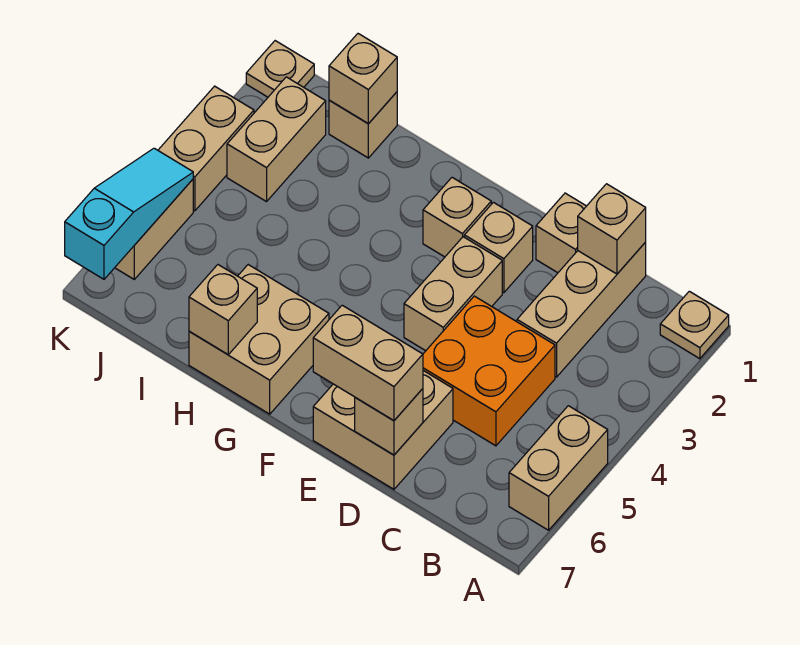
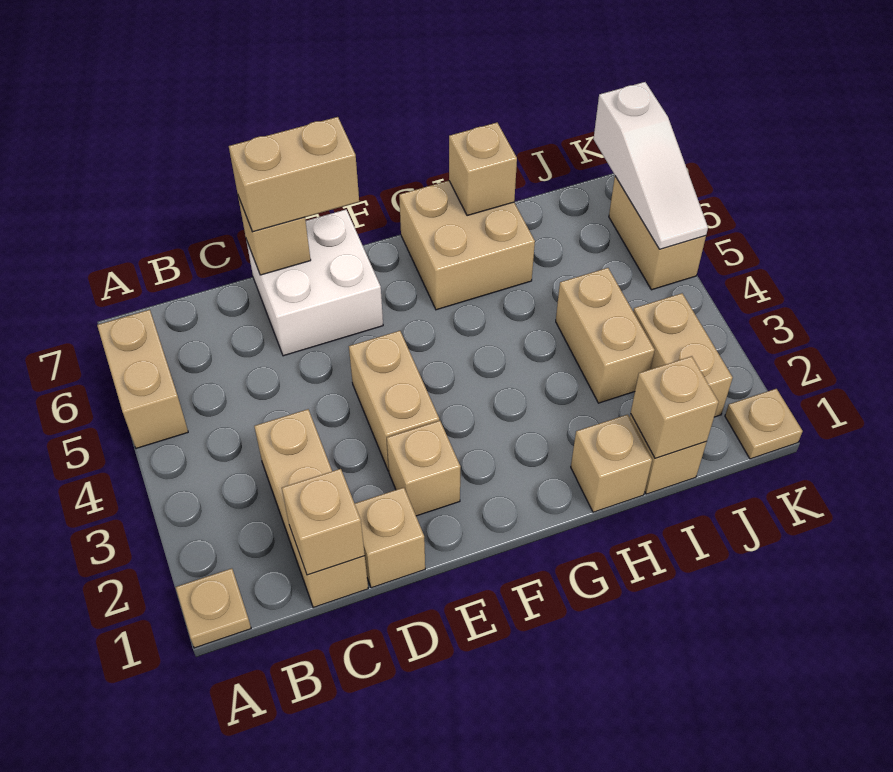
orange 2x2 brick [423,296,555,446] -> none
tan 2x2 brick [313,371,453,489] -> white 2x2 brick [246,210,383,356]
tan 1x1 brick [423,178,491,257] -> tan 1x1 brick moved to [571,414,652,512]
tan 1x2 brick [158,86,254,211] -> tan 1x2 brick moved to [556,268,655,403]
cyan 1x3 slope [65,148,193,279] -> white 1x3 slope [594,82,708,249]

